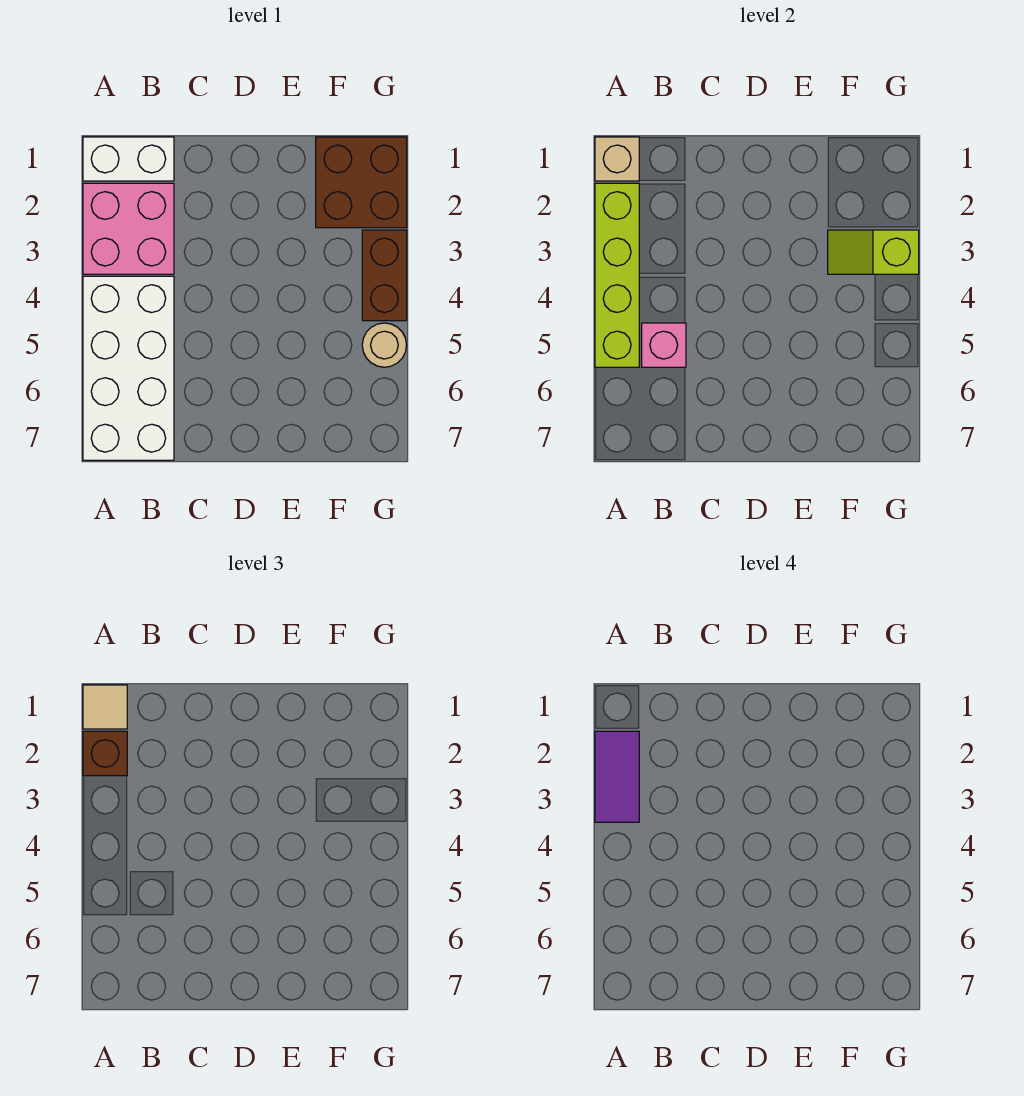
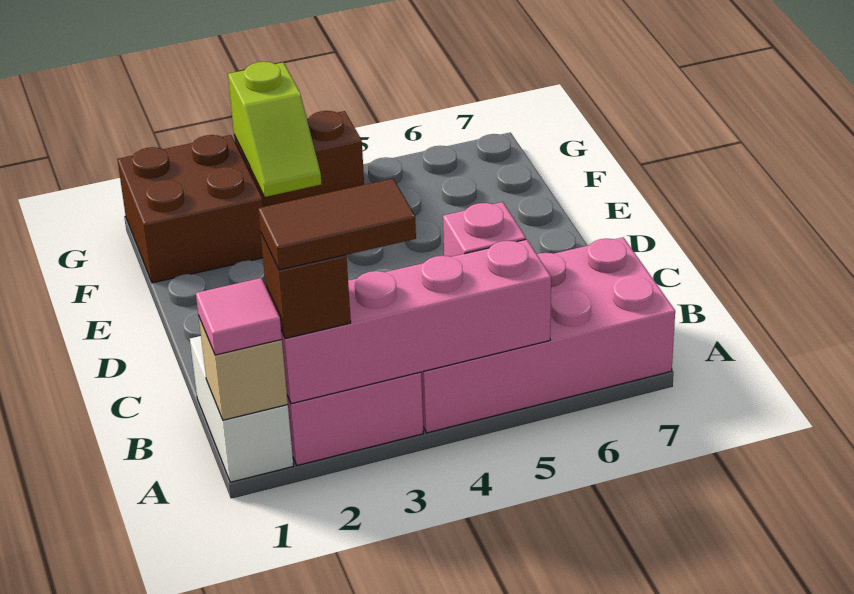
tan 1x1 tile [83,685,127,729] -> pink 1x1 tile [196,278,282,355]
lime 1x4 brick [595,183,639,367] -> pink 1x4 brick [281,239,551,404]
purple 1x2 tile [595,731,639,822] -> brown 1x2 tile [258,178,416,270]
white 2x4 brick [83,276,174,460] -> pink 2x4 brick [421,237,675,433]
tan 1x1 round brick [362,323,407,367] -> none

